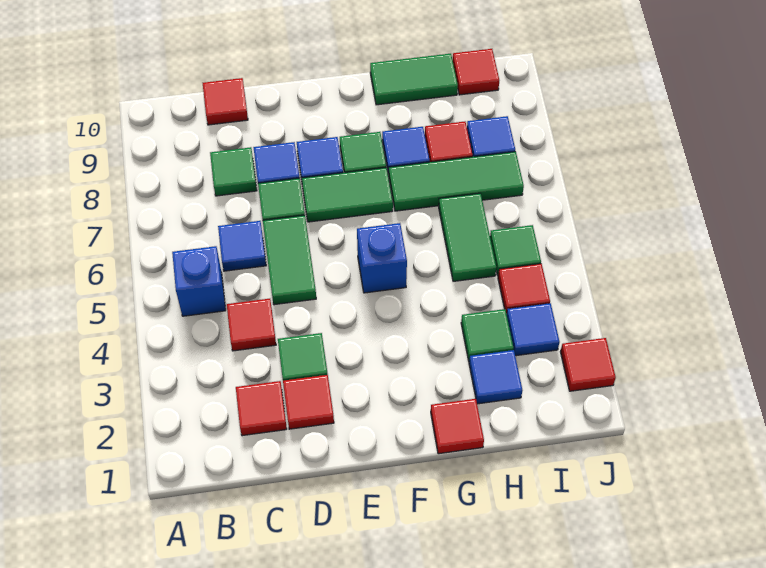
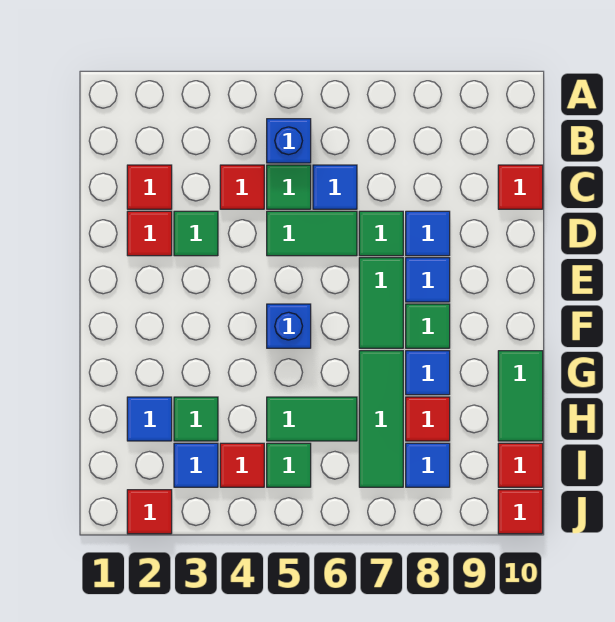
green 1x1 tile [210,147,257,196] -> green 1x1 tile moved to [267,165,311,209]
red 1x1 tile [431,399,484,454] -> red 1x1 tile moved to [498,490,543,534]

